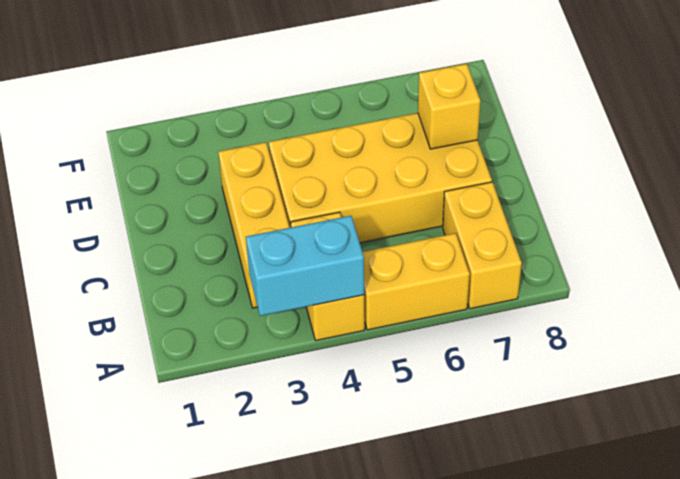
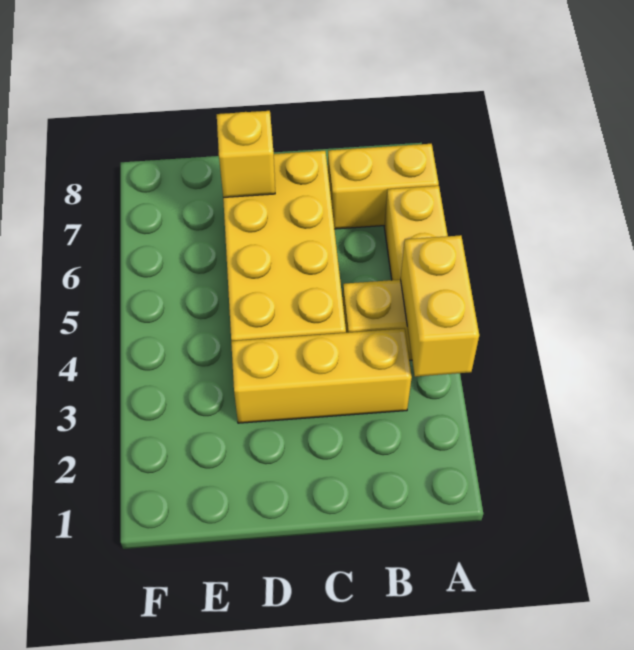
cyan 1x2 brick [246,216,364,316] -> yellow 1x2 brick [401,235,479,377]

